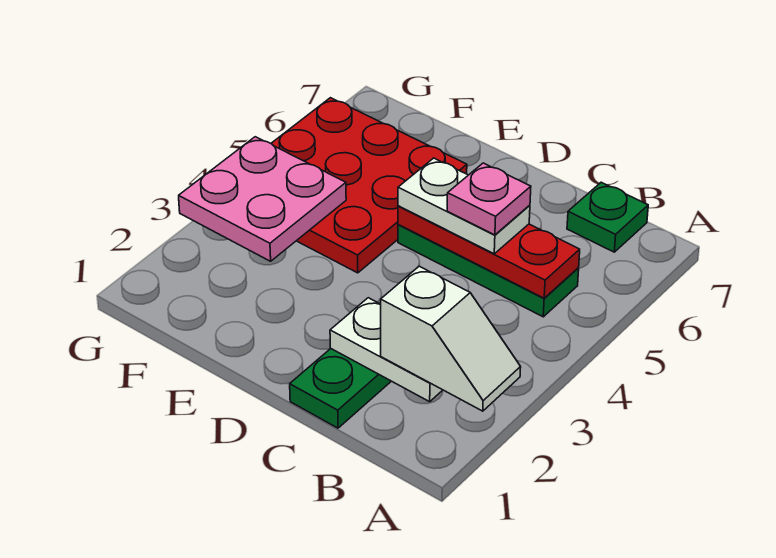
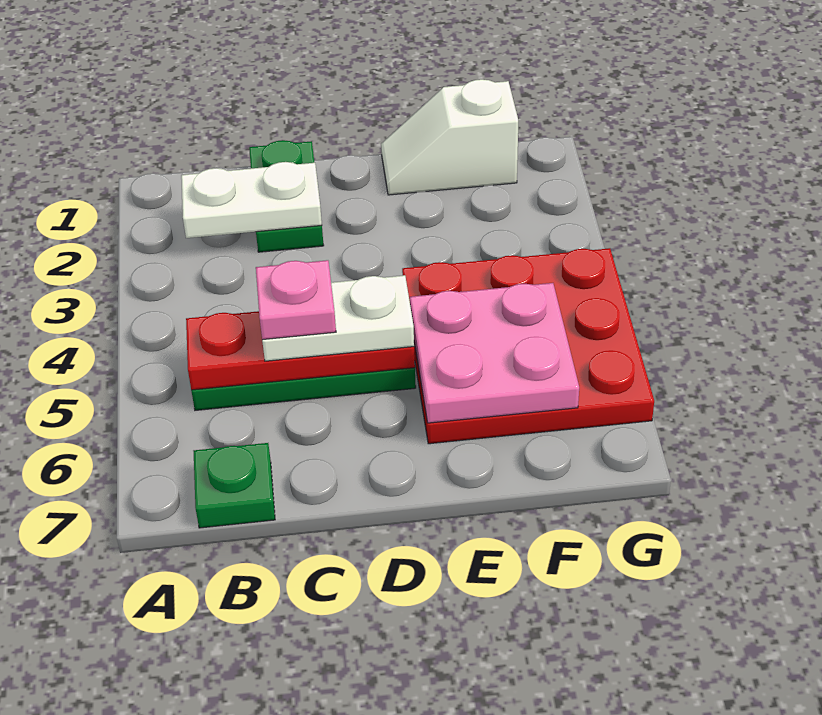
white 1x2 slope [381,266,521,411] -> white 1x2 slope moved to [381,79,518,195]
pink 2x2 plate [179,137,346,261] -> pink 2x2 plate moved to [410,283,579,423]

